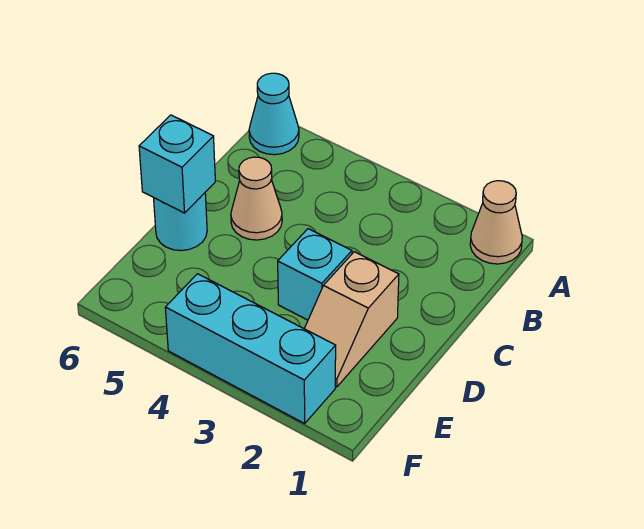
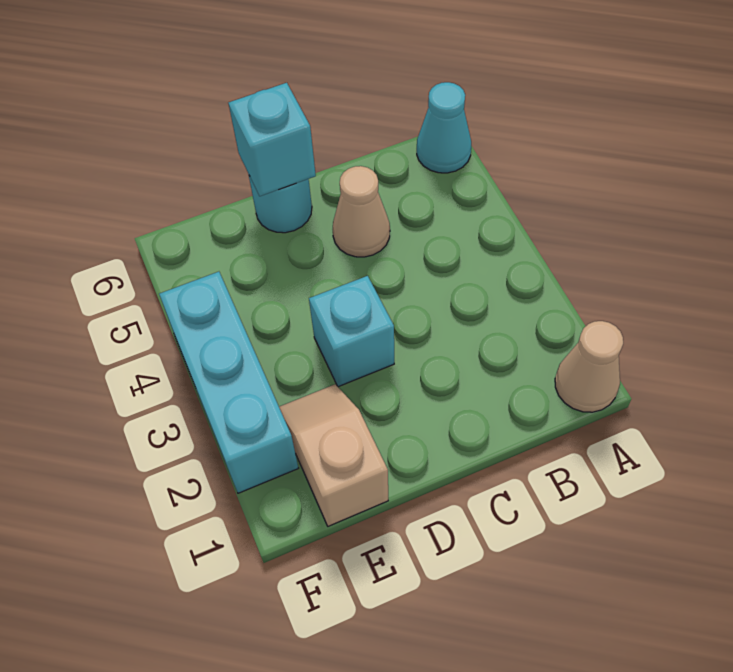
tan 1x2 slope [304,252,399,387] -> tan 1x2 slope turned to [279,384,388,526]

